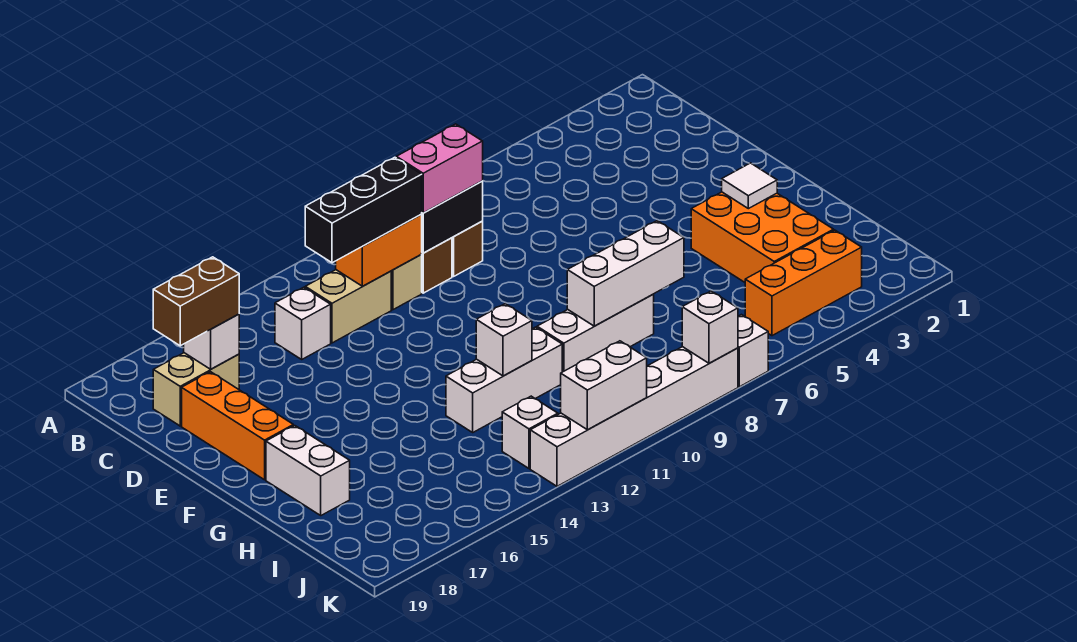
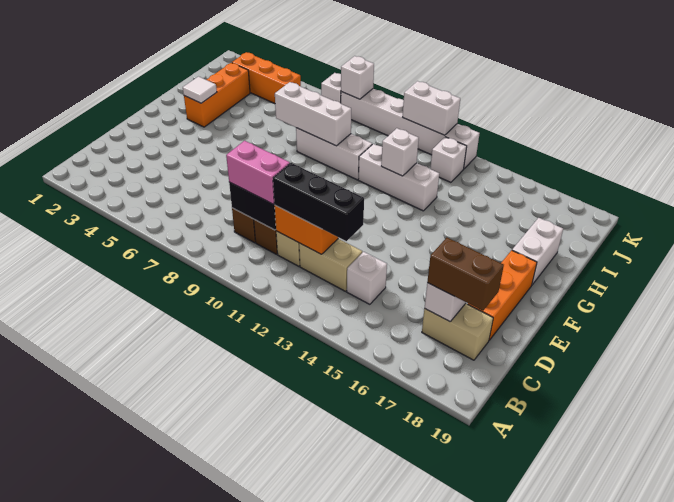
orange 2x3 brick [691,192,834,282] -> orange 1x3 brick [184,63,250,127]

